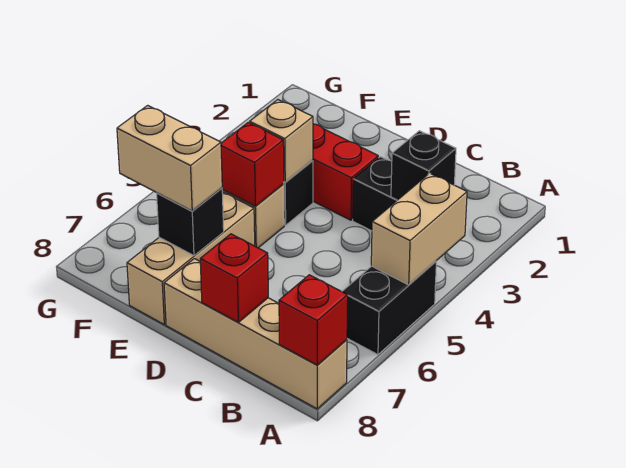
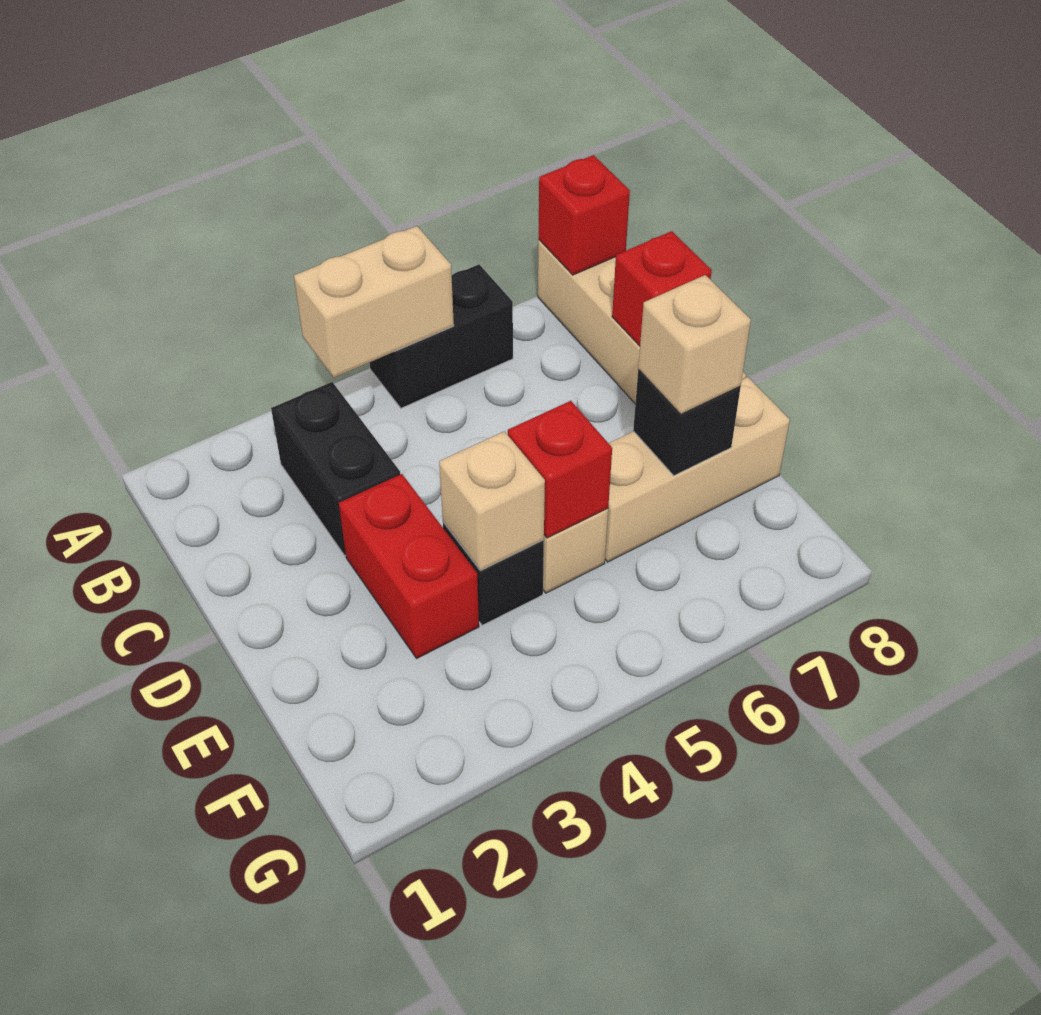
black 1x1 brick [391,131,456,200] -> none
tan 1x2 brick [117,105,222,211] -> tan 1x1 brick [638,275,751,414]

